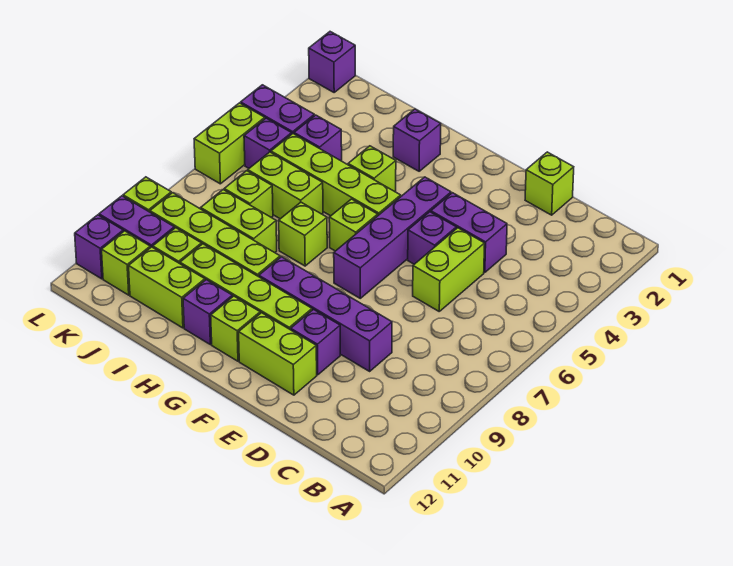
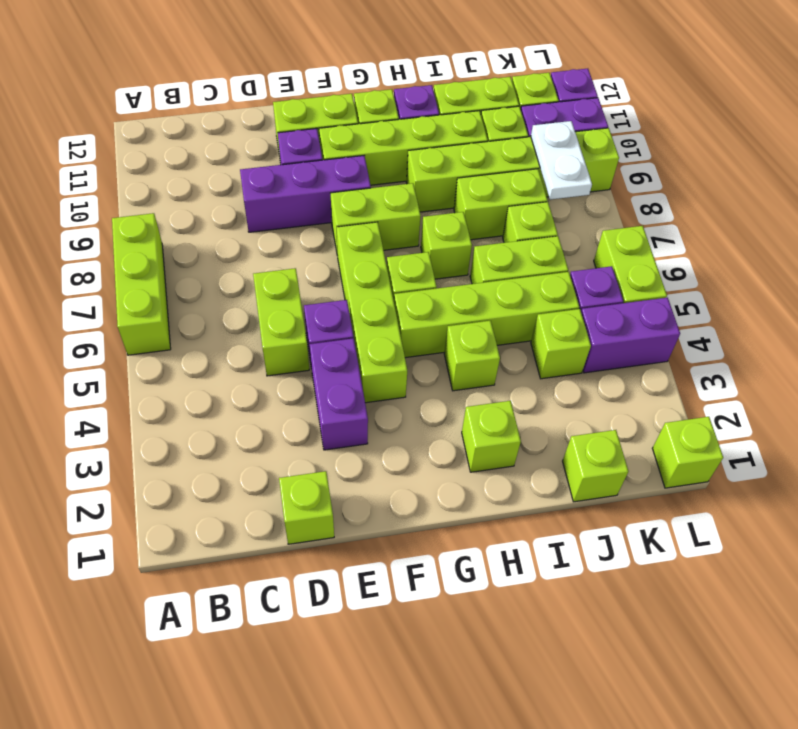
none -> lime 1x3 brick [112,213,171,355]
purple 1x2 brick [431,193,507,273] -> purple 1x2 brick turned to [310,338,368,450]
purple 1x4 brick [259,257,392,371] -> purple 1x3 brick [240,156,371,232]
purple 1x4 brick [334,177,451,298] -> lime 1x4 brick [337,222,407,403]
none -> lime 1x2 brick [331,183,421,256]
purple 1x1 brick [393,109,441,171] -> lime 1x1 brick [462,401,521,472]
none -> lime 1x1 brick [563,430,629,502]
purple 1x1 brick [294,115,342,161] -> lime 1x1 brick [531,309,591,379]
none -> white 1x2 plate [531,121,592,200]
purple 1x1 brick [309,32,355,92] -> lime 1x1 brick [652,417,723,488]

